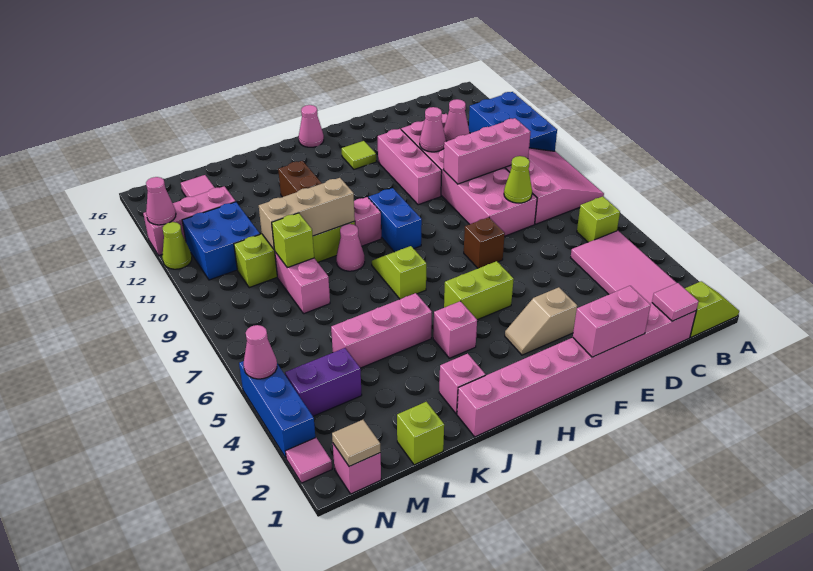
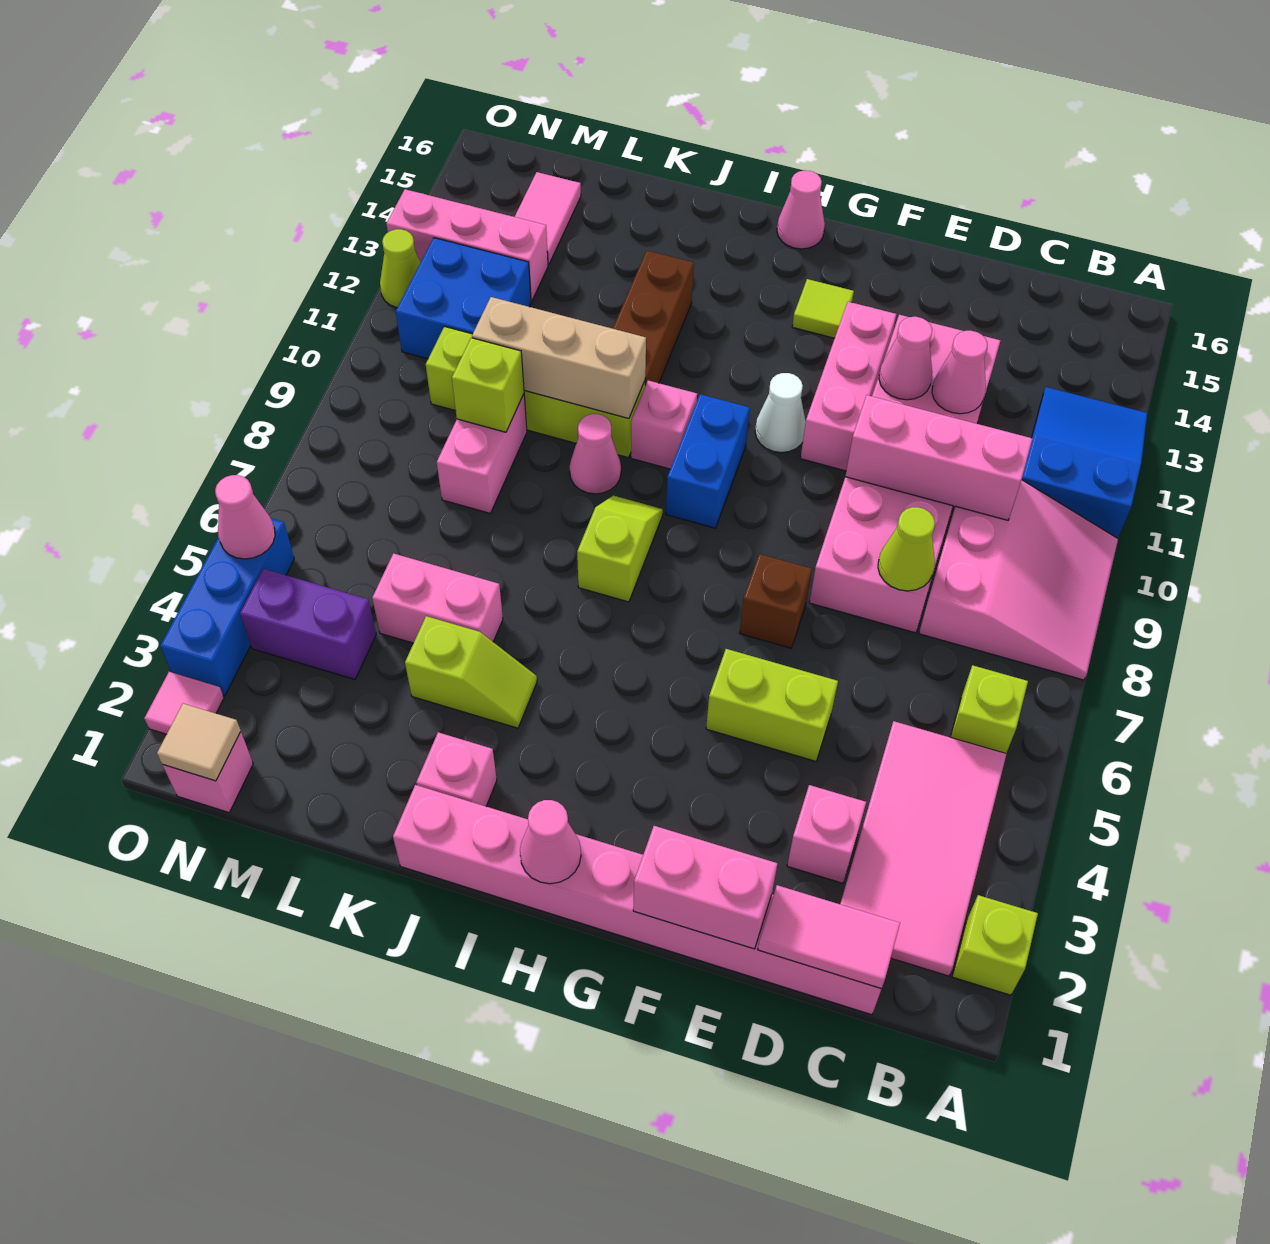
lime 1x2 slope [685,281,739,337] -> lime 1x2 slope moved to [405,616,537,728]
blue 2x3 brick [469,92,557,151] -> blue 2x3 slope [1022,387,1147,538]
pink 1x1 tile [652,283,699,321] -> pink 1x2 tile [758,885,900,989]
tan 1x2 slope [505,287,577,355] -> none
lime 1x2 brick [444,261,514,320] -> lime 1x2 brick moved to [706,649,838,761]
none -> white 1x1 cone [755,373,806,453]
pink 1x1 brick [433,301,477,358] -> pink 1x1 brick moved to [787,785,866,883]
pink 1x3 brick [331,293,432,368] -> pink 1x2 brick [372,553,503,643]
lime 1x1 brick [397,402,444,465] -> lime 1x1 brick moved to [952,895,1038,995]
pink 1x1 cone [146,177,176,225] -> pink 1x1 cone moved to [520,800,581,884]

